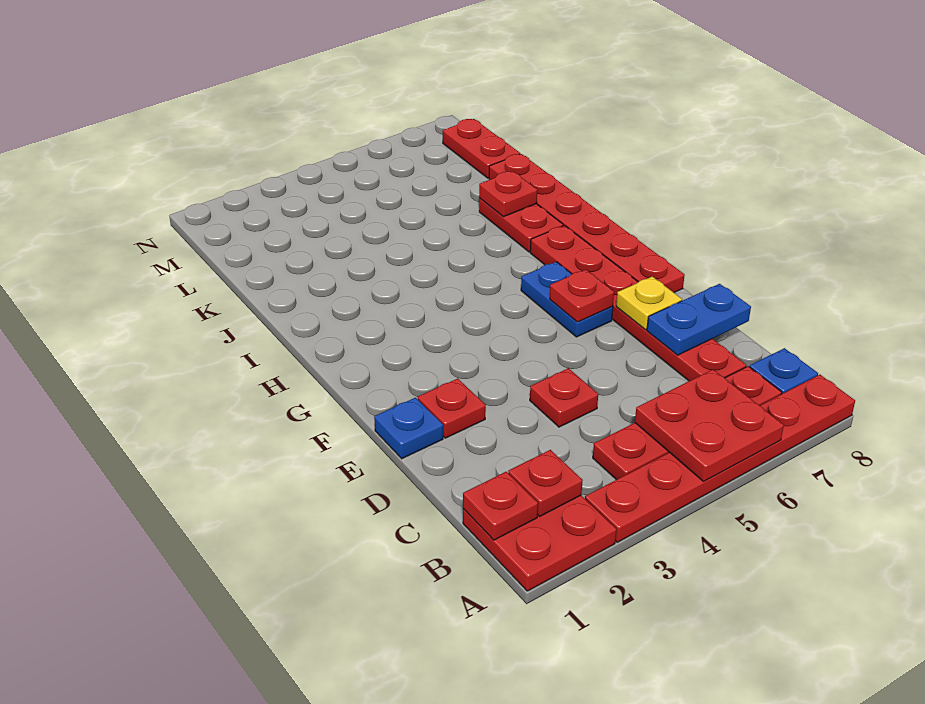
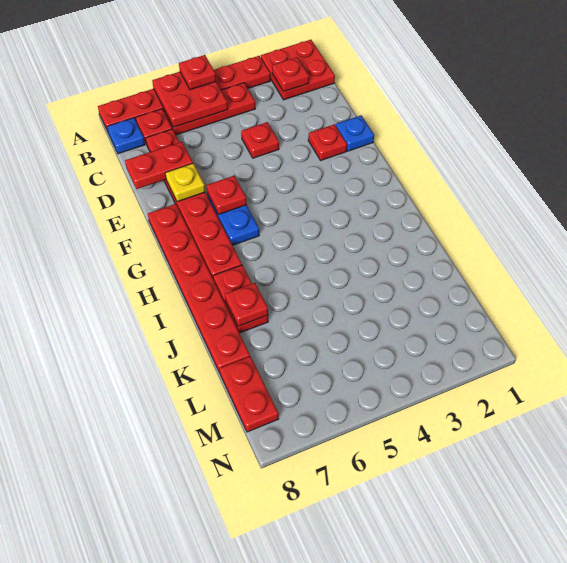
red 1x1 plate [463,472,538,540] -> red 1x1 plate moved to [179,55,216,90]
blue 1x2 plate [647,284,751,355] -> red 1x2 plate [125,142,193,189]

